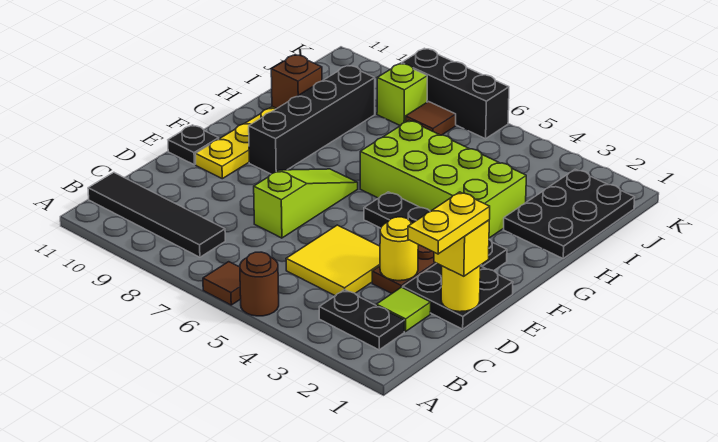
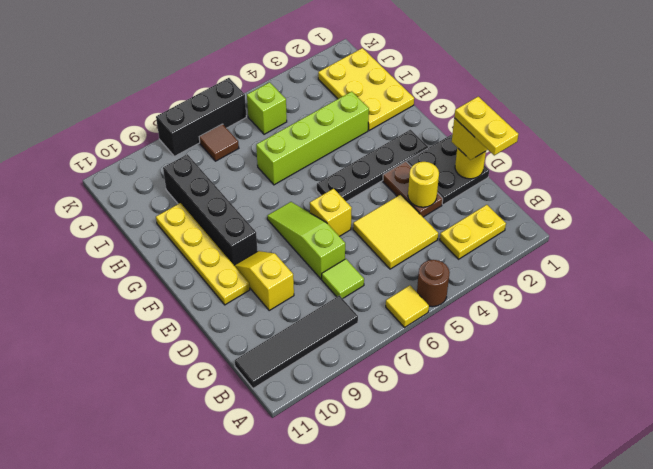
brown 1x1 tile [203,262,241,305] -> yellow 1x1 tile [386,285,429,328]
black 1x2 plate [319,290,404,350] -> yellow 1x2 plate [440,205,506,259]
lime 1x1 tile [376,287,431,332] -> lime 1x1 tile moved to [322,259,364,299]
none -> yellow 1x2 slope [234,251,294,310]
none -> yellow 1x1 brick [310,189,352,236]
black 1x1 plate [168,125,219,165] -> none
lime 2x4 brick [360,121,526,238] -> lime 1x4 brick [256,92,369,185]
black 2x3 plate [504,169,635,258] -> yellow 2x3 plate [318,48,414,130]
brown 1x1 brick [271,55,322,109] -> none
lime 1x1 brick [377,63,427,126] -> lime 1x1 brick moved to [247,82,287,134]

